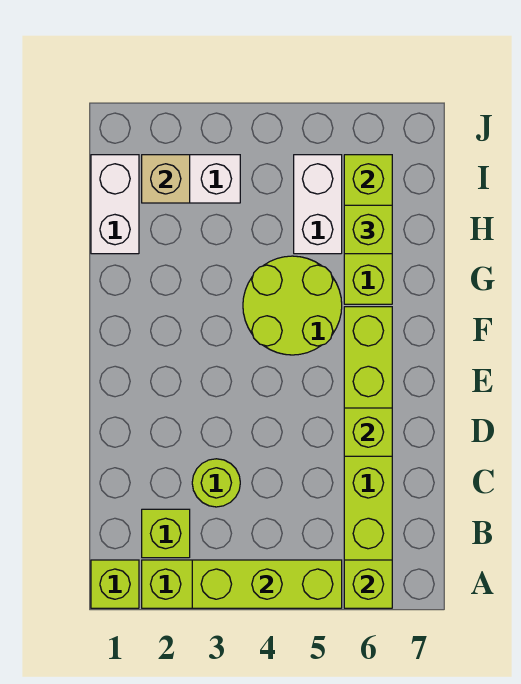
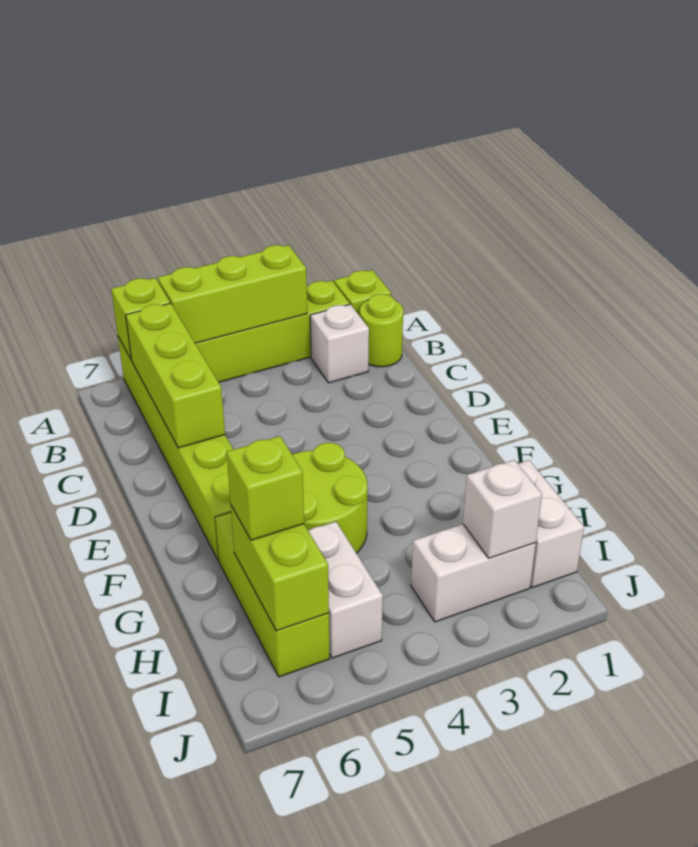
lime 1x1 brick [142,509,190,558] -> white 1x1 brick [310,304,369,383]
lime 1x1 round brick [192,459,240,507] -> lime 1x1 round brick moved to [360,294,403,367]
lime 1x1 brick [344,408,392,456] -> lime 1x3 brick [126,303,225,448]
tan 1x1 brick [142,155,190,203] -> white 1x1 brick [463,460,542,558]

